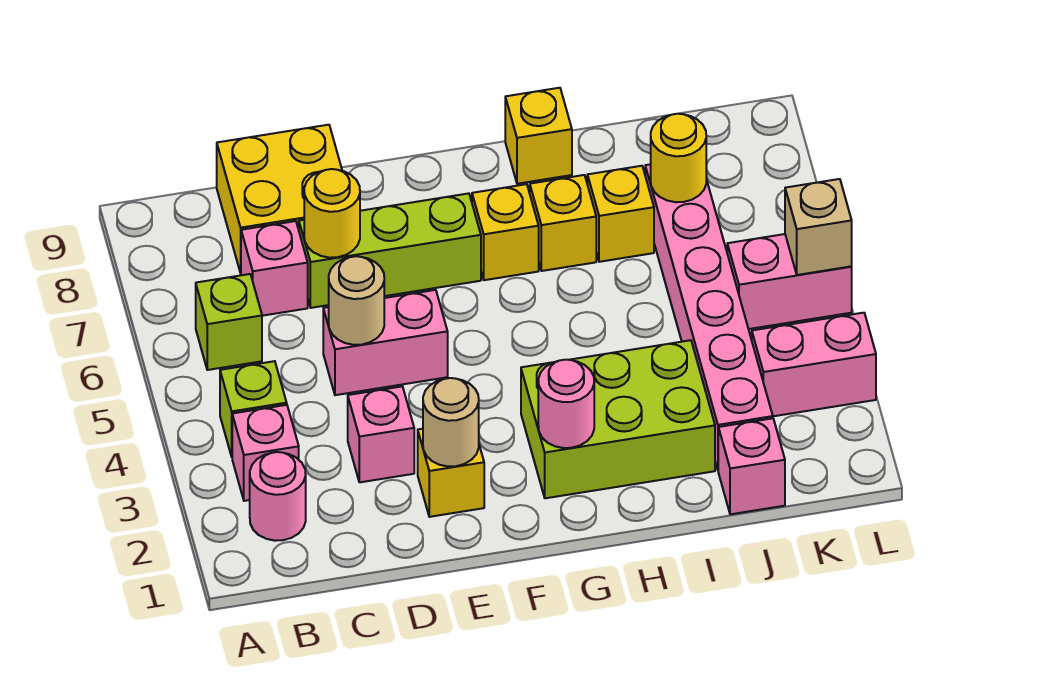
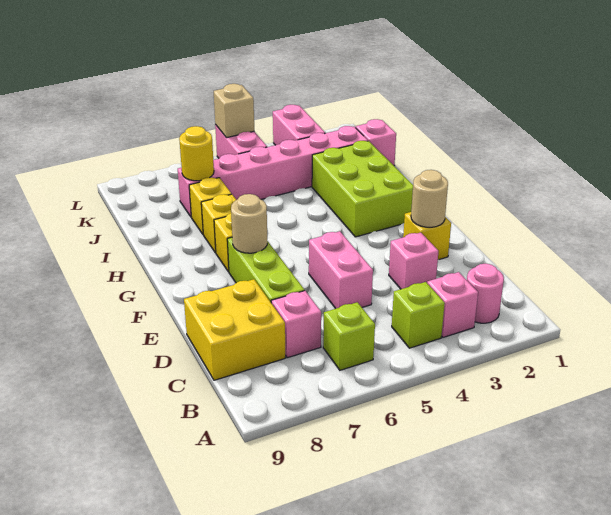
tan 1x1 round brick [329,256,384,345] -> tan 1x1 round brick moved to [231,194,267,253]
yellow 1x1 round brick [304,169,360,258] -> none
pink 1x1 round brick [538,360,594,448] -> none
yellow 1x1 brick [505,88,572,184] -> none

